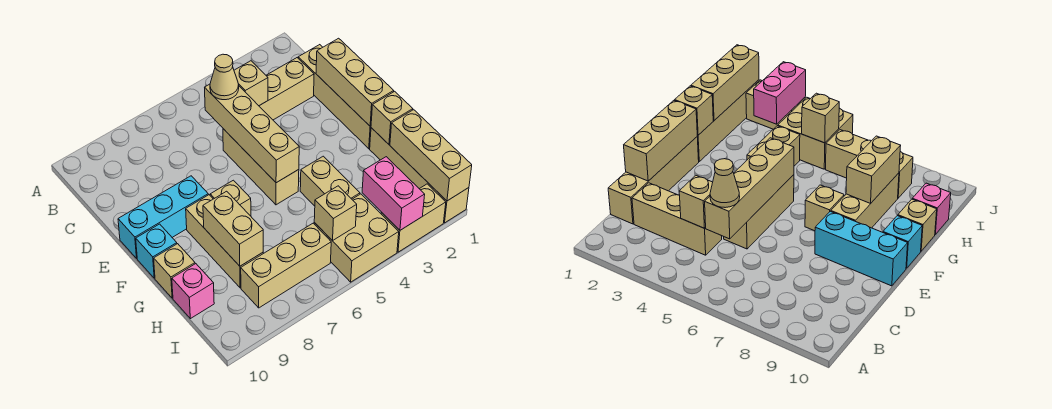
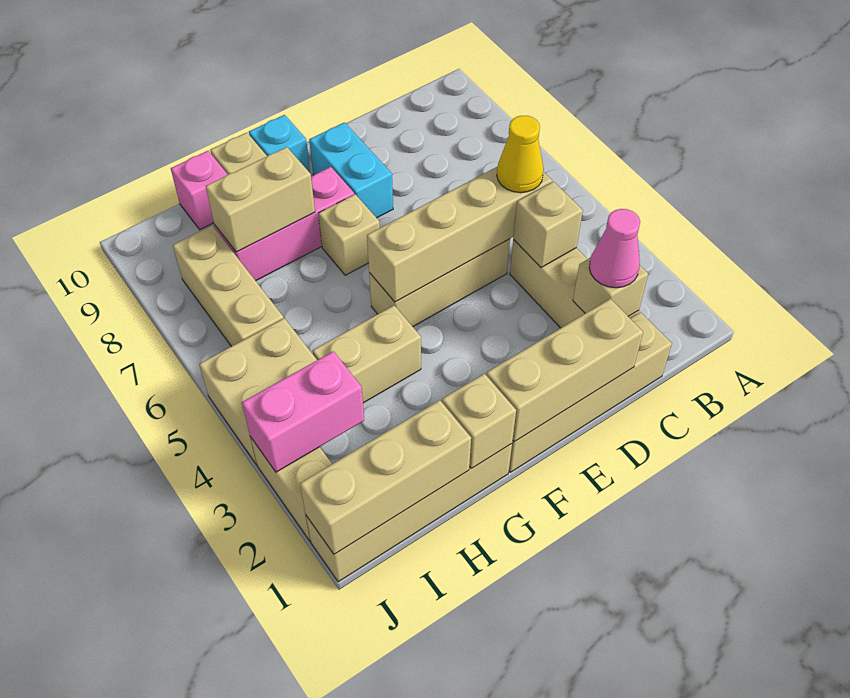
none -> pink 1x1 cone [589,209,640,288]
tan 1x1 cone [210,54,239,100] -> yellow 1x1 cone [497,116,544,193]
cyan 1x3 brick [118,176,208,258] -> cyan 1x2 brick [309,122,393,218]
tan 1x3 brick [186,195,263,288] -> pink 1x3 brick [215,167,354,281]
tan 1x1 brick [314,186,357,241] -> tan 1x1 brick moved to [573,258,648,317]

